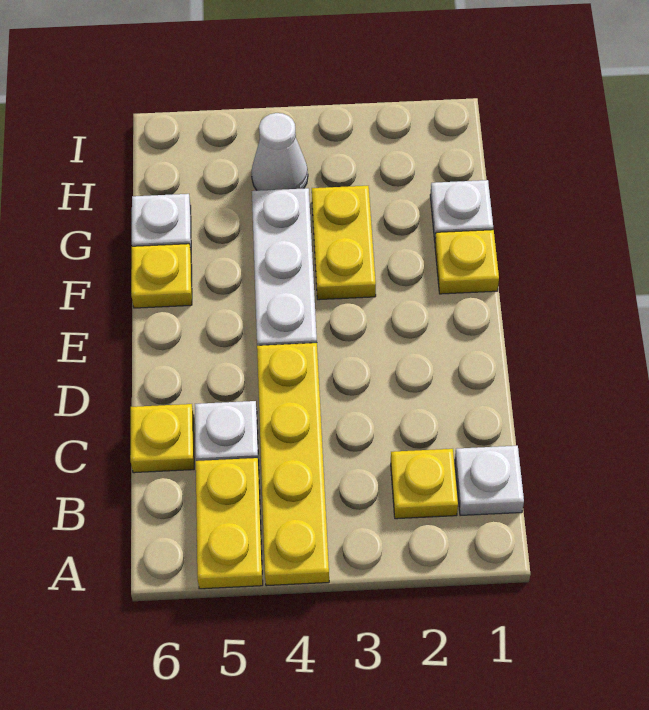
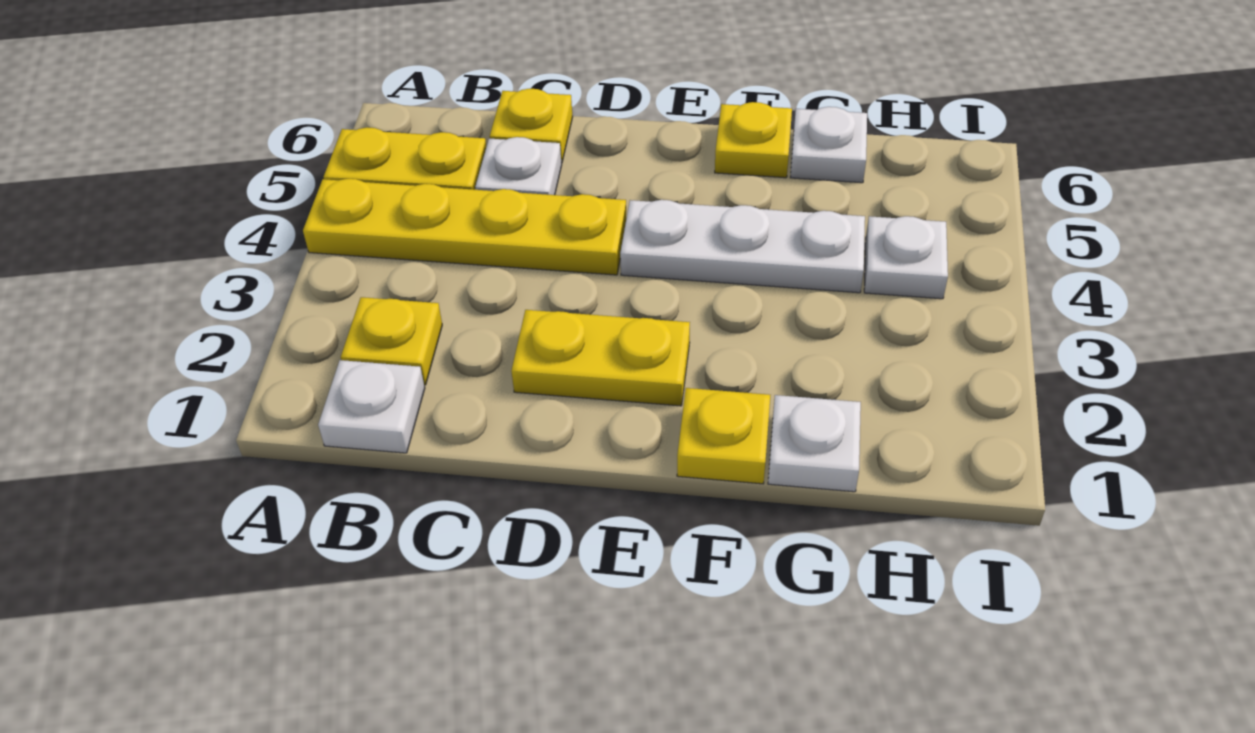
yellow 1x2 plate [312,186,376,300] -> yellow 1x2 plate moved to [511,310,690,406]
white 1x1 cone [251,113,308,191] -> white 1x1 plate [864,216,948,299]

